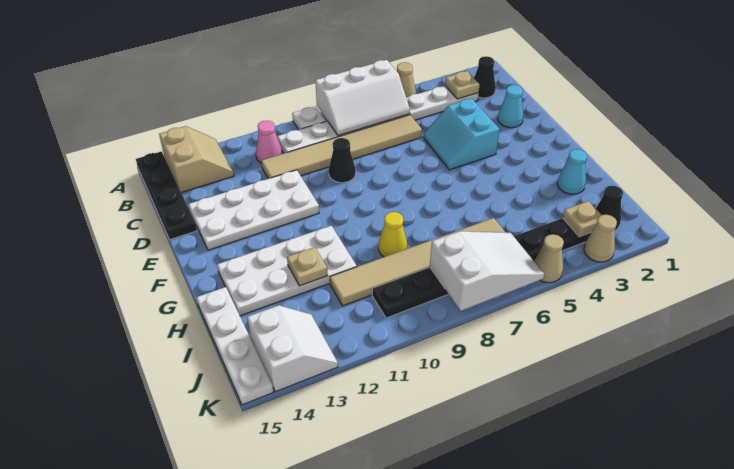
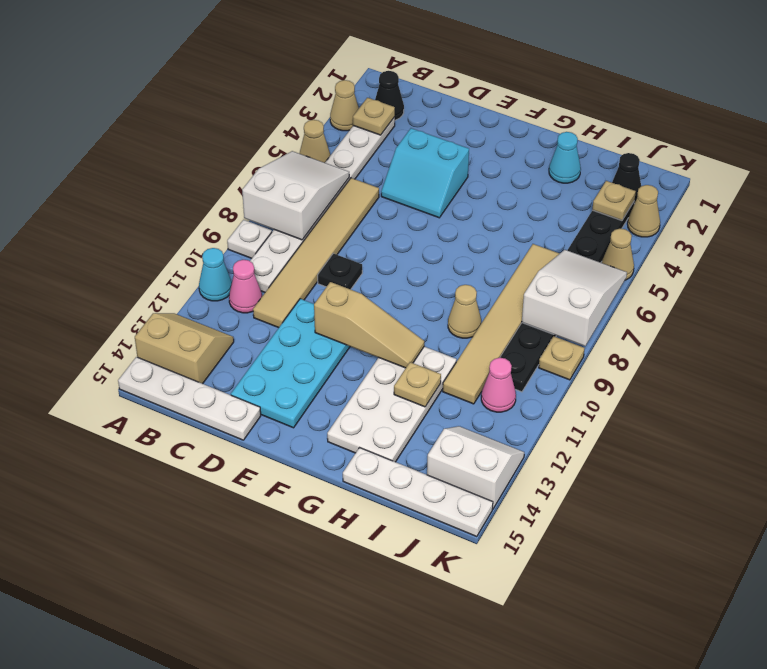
none -> tan 1x1 cone [330,80,359,131]
white 2x3 slope [315,60,410,136] -> white 2x3 slope turned to [242,151,349,240]
black 1x4 plate [136,151,197,239] -> white 1x4 plate [118,357,261,440]
cyan 1x1 cone [498,85,523,128] -> cyan 1x1 cone moved to [199,248,232,301]
black 1x1 cone [329,138,356,183] -> black 1x1 plate [318,253,362,290]
white 2x4 plate [188,170,319,250] -> cyan 2x4 plate [231,299,350,428]
none -> tan 1x3 slope [314,282,424,368]
yellow 1x1 cone [378,212,407,257] -> tan 1x1 cone [448,285,481,338]
none -> pink 1x1 cone [481,358,516,412]
none -> tan 1x1 plate [539,336,585,380]

